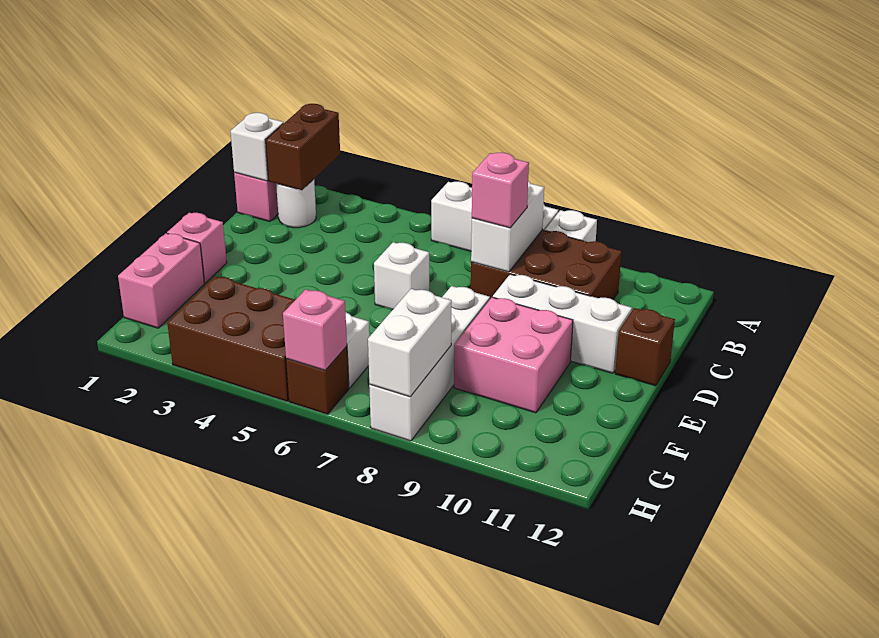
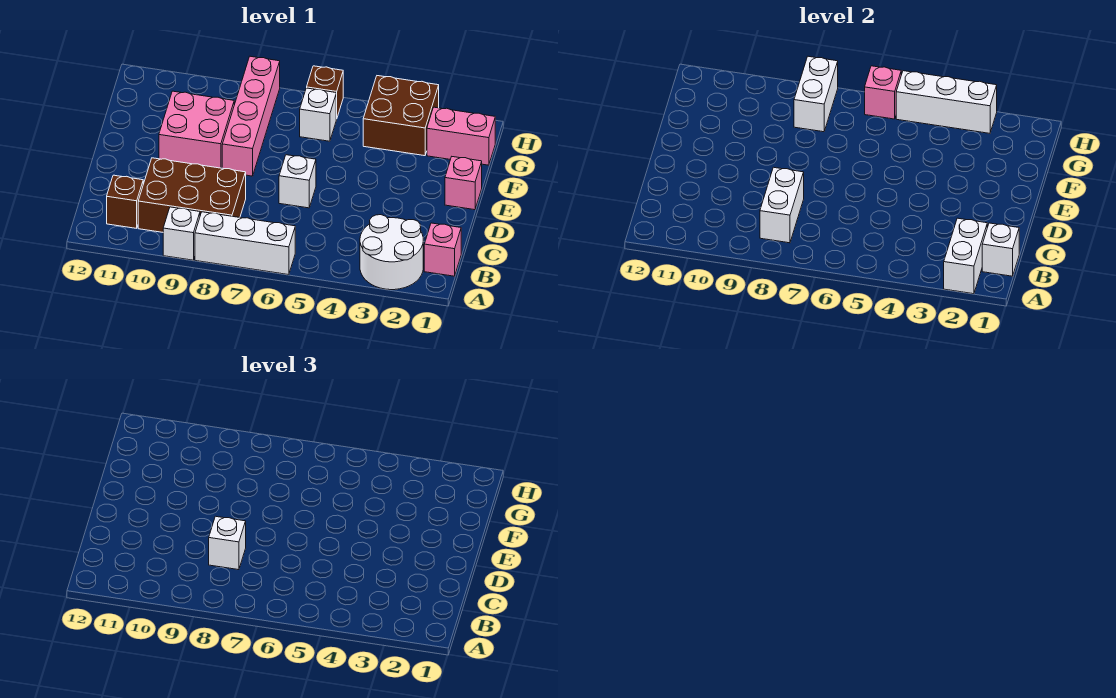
brown 1x2 brick [266,104,340,190] -> white 1x2 brick [944,218,987,294]
white 1x1 round brick [276,179,316,228] -> white 2x2 round brick [360,215,423,290]
pink 1x1 brick [472,152,529,228] -> white 1x1 brick [209,516,246,570]
white 1x3 brick [493,274,632,373] -> white 1x3 brick moved to [896,71,997,133]
brown 1x1 brick [615,308,675,386] -> brown 1x1 brick moved to [107,175,143,228]
white 1x4 brick [369,286,490,441] -> pink 1x4 brick [222,56,280,176]
pink 1x2 brick [118,233,204,328] -> pink 1x2 brick turned to [427,107,495,165]
brown 2x3 brick [167,276,295,401] -> brown 2x2 brick [363,76,439,156]

